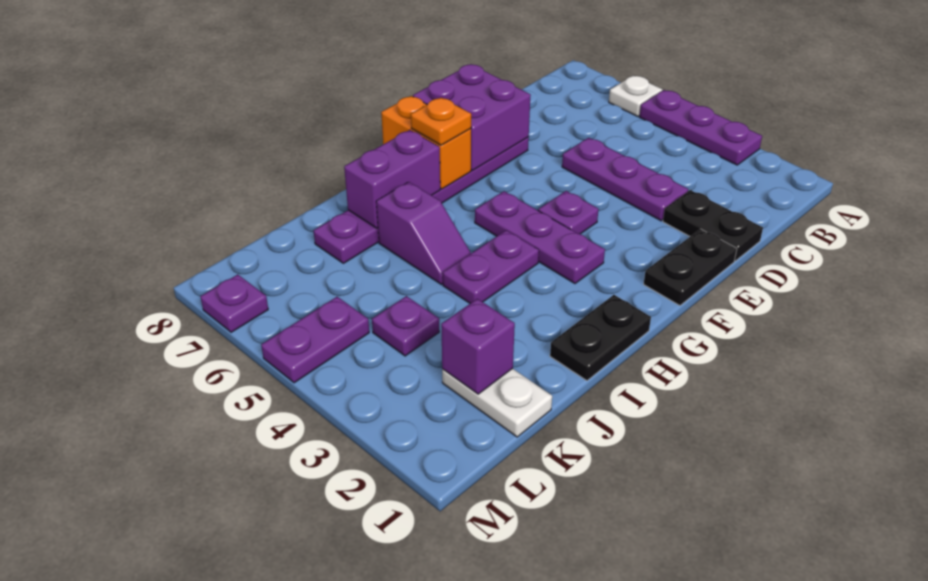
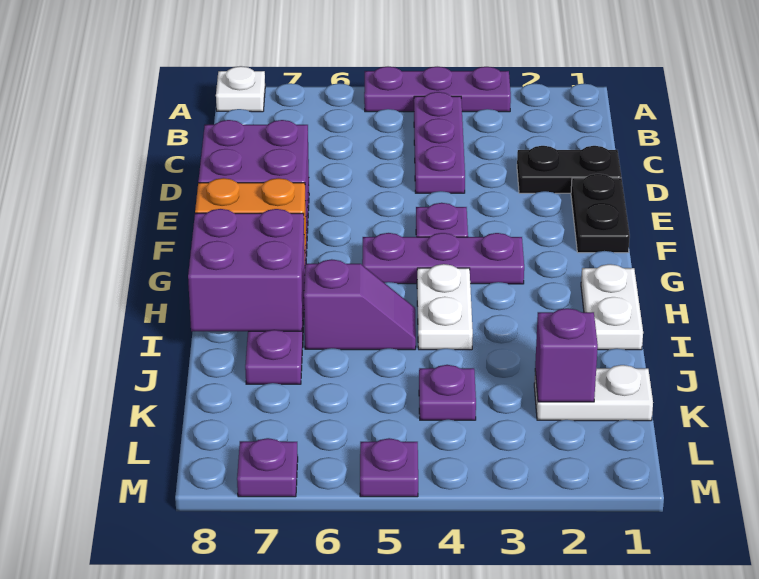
white 1x1 plate [609,76,662,117] -> white 1x1 plate moved to [216,66,265,112]
purple 1x3 plate [562,138,688,221] -> purple 1x3 plate turned to [414,92,465,193]
orange 1x1 plate [411,98,471,145] -> none
black 1x2 plate [550,295,651,381] -> white 1x2 plate [581,264,643,350]
purple 1x2 plate [443,230,539,303] -> white 1x2 plate [417,264,473,350]
purple 1x2 brick [344,130,440,228] -> purple 2x2 brick [188,209,305,331]
purple 1x2 plate [261,297,369,383] -> purple 1x1 plate [360,438,418,497]

